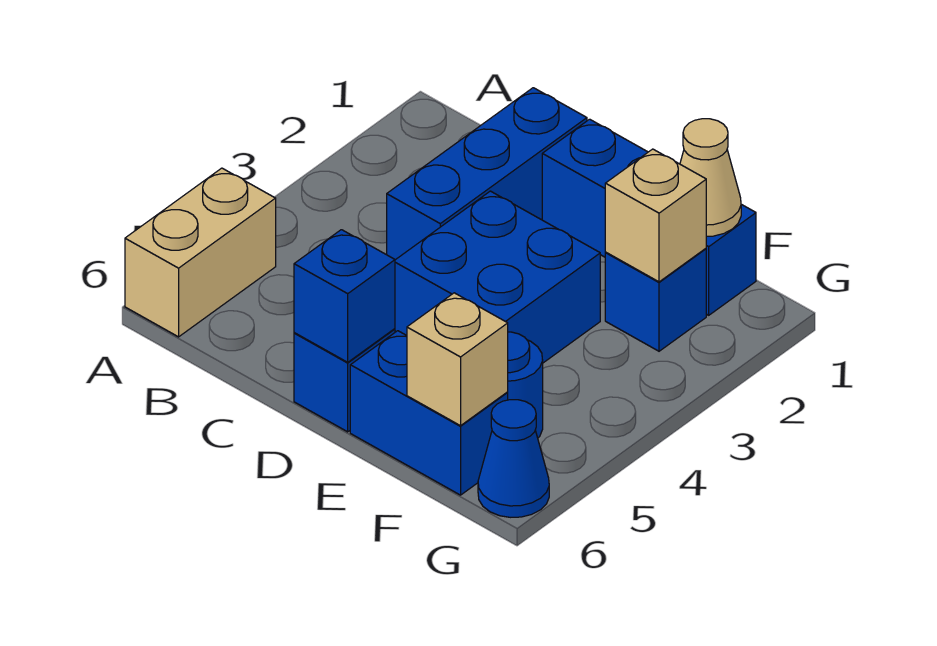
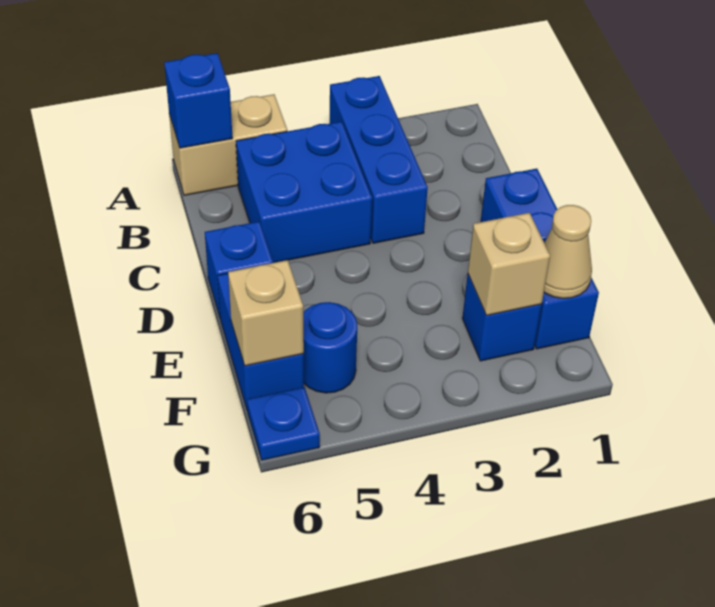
blue 1x3 brick [387,88,587,260] -> blue 1x3 brick turned to [329,76,428,243]
blue 2x2 brick [395,191,600,363] -> blue 2x2 brick moved to [236,122,372,263]
blue 1x1 brick [294,230,395,362] -> blue 1x1 brick moved to [164,53,233,148]
blue 1x1 cone [478,400,549,517] -> blue 1x1 plate [247,387,320,460]

